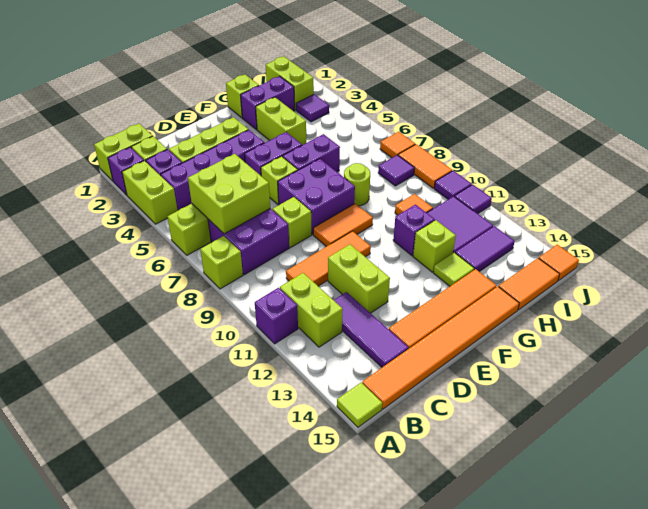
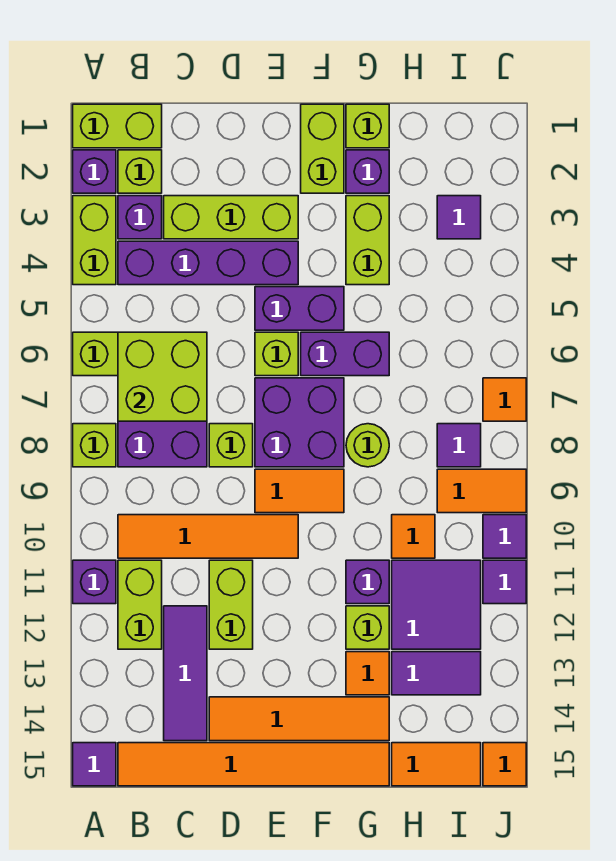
lime 1x1 tile [337,383,382,427] -> purple 1x1 tile [73,743,116,786]
orange 1x3 tile [286,231,371,286] -> orange 1x4 tile [118,515,298,558]
purple 1x2 brick [241,76,295,130] -> purple 1x1 brick [346,150,389,193]
lime 1x1 tile [433,253,474,286] -> orange 1x1 tile [346,652,389,695]
lime 1x2 brick [266,56,314,110] -> lime 1x2 brick moved to [301,104,344,193]
orange 1x2 tile [398,144,452,188] -> orange 1x2 tile turned to [437,469,526,513]

